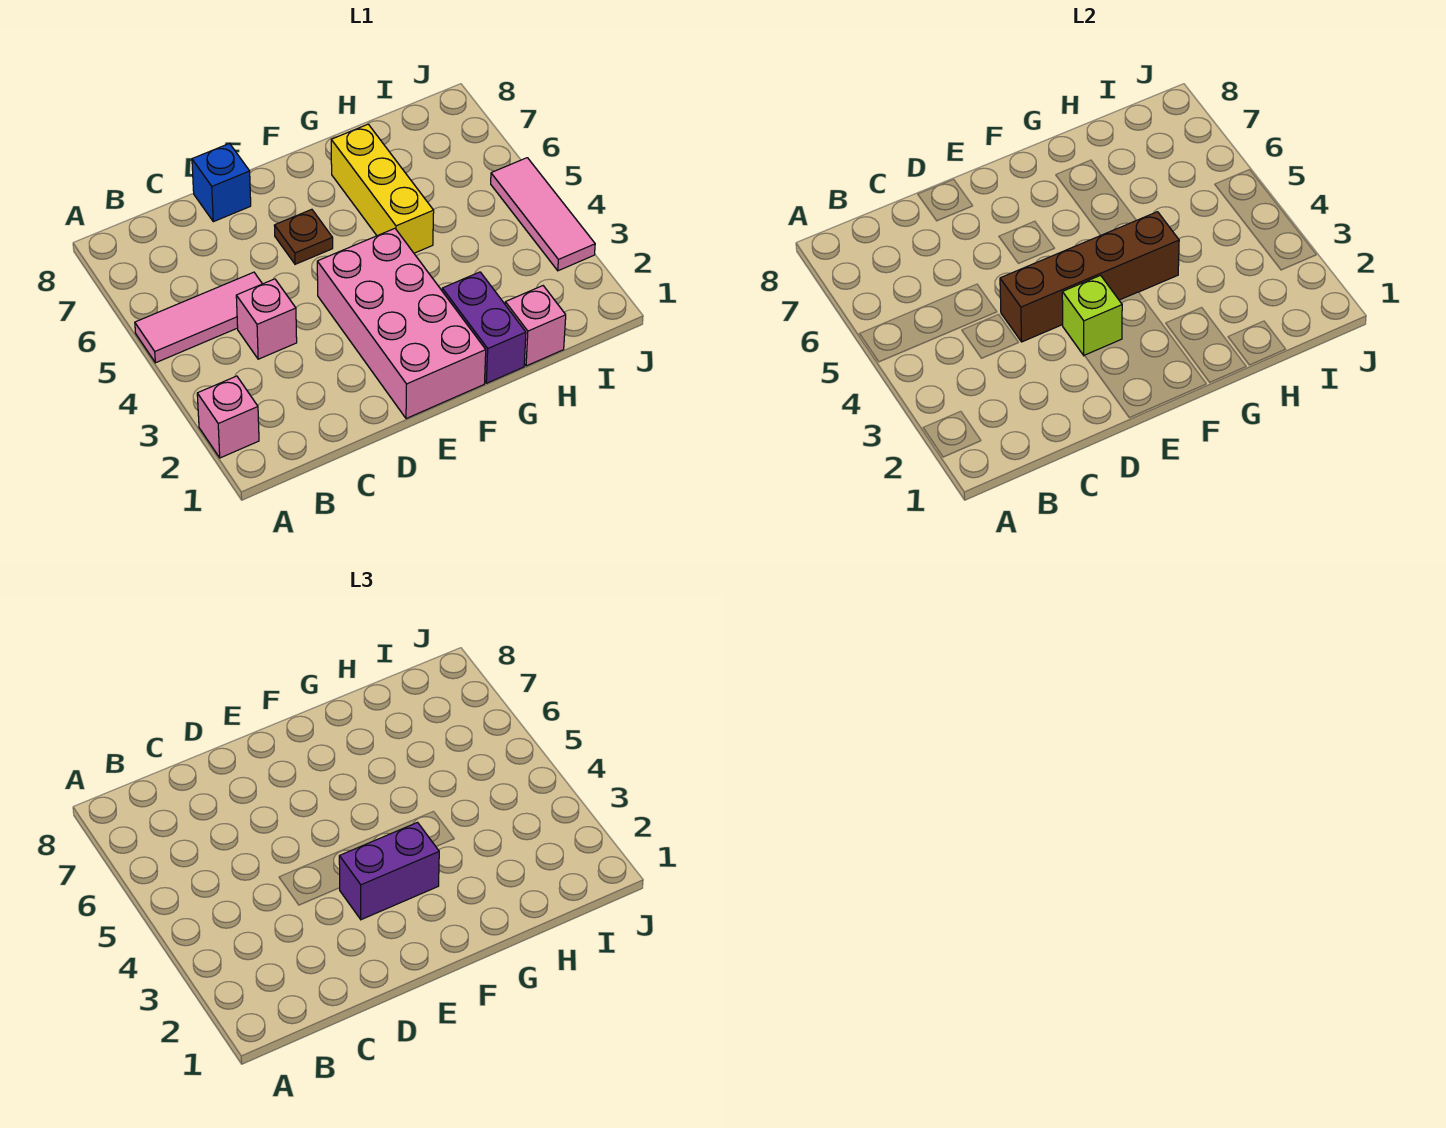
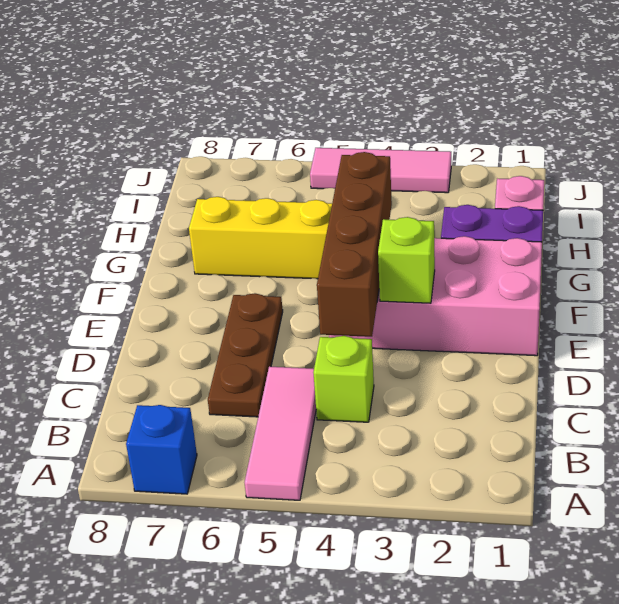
pink 1x1 brick [197,376,259,458] -> none
pink 1x1 brick [236,279,297,359] -> lime 1x1 brick [313,336,374,422]
blue 1x1 brick [192,144,251,222] -> blue 1x1 brick moved to [126,405,197,494]
purple 1x2 brick [339,823,439,920] -> none
brown 1x1 plate [274,209,333,264] -> brown 1x3 plate [208,293,283,417]

